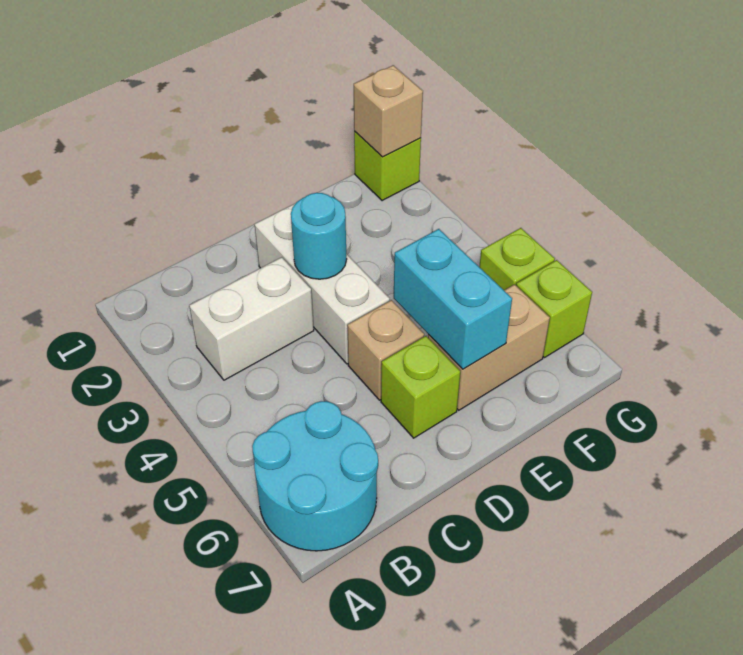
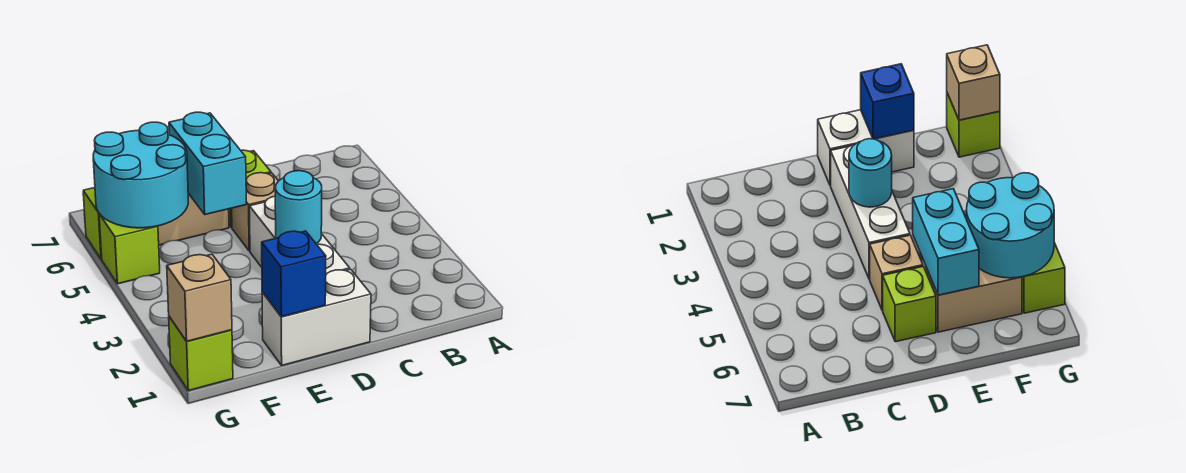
cyan 2x2 round brick [252,401,378,551] -> cyan 2x2 round brick moved to [93,122,188,228]
white 1x2 brick [189,257,314,380] -> white 1x2 brick moved to [262,269,371,365]
none -> blue 1x1 brick [262,231,326,317]

